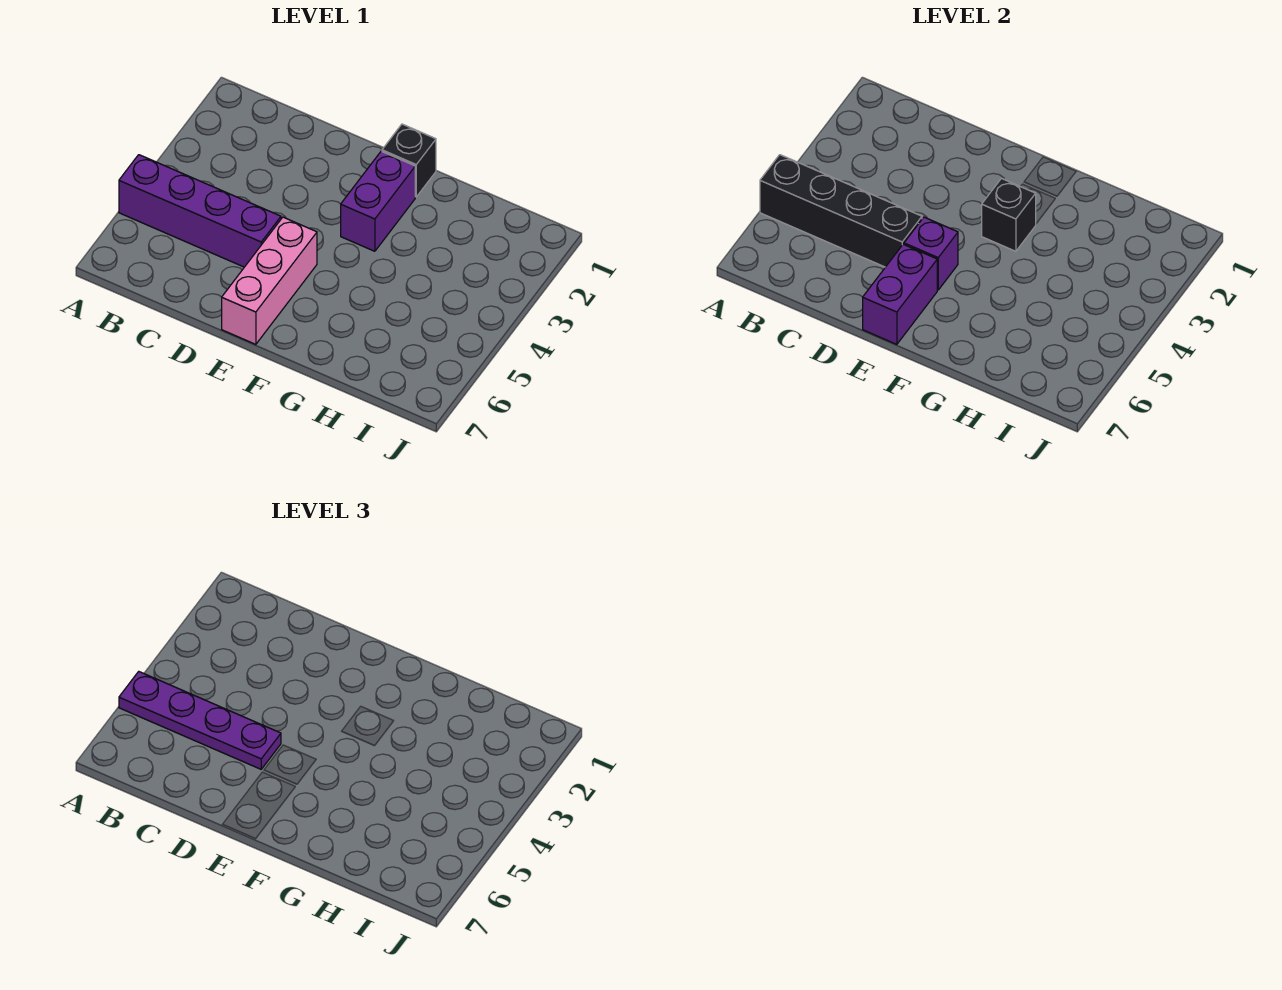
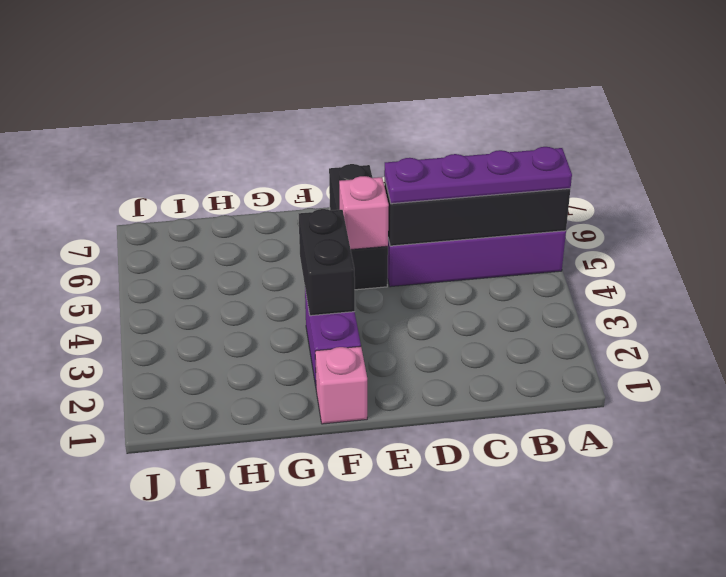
pink 1x3 brick [222,217,317,344] -> black 1x3 brick [329,164,388,290]
purple 1x1 brick [904,217,958,290] -> pink 1x1 brick [339,176,389,249]
purple 1x2 brick [863,244,937,344] -> none
black 1x1 brick [382,124,436,197] -> pink 1x1 brick [315,346,367,424]
black 1x1 brick [982,178,1036,251] -> black 1x2 brick [299,209,355,316]

